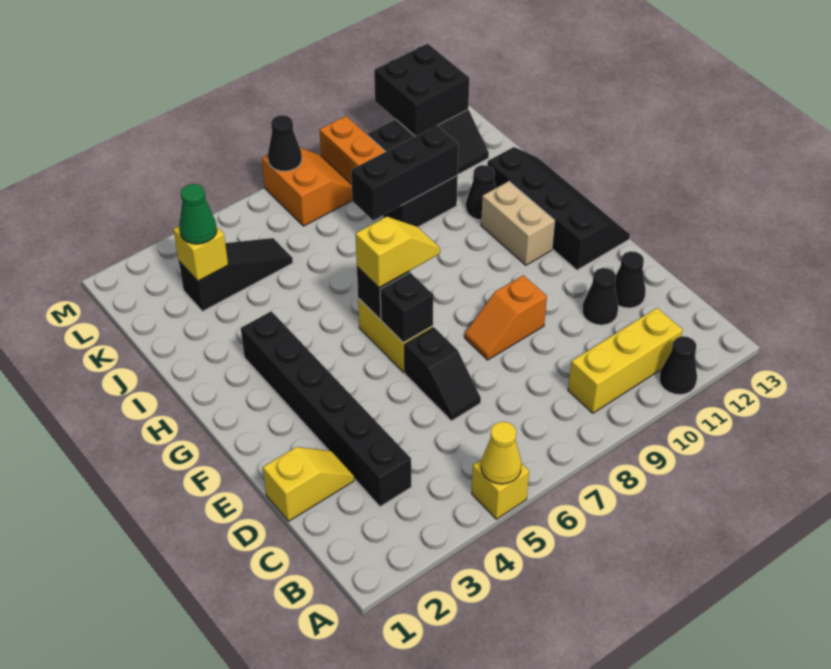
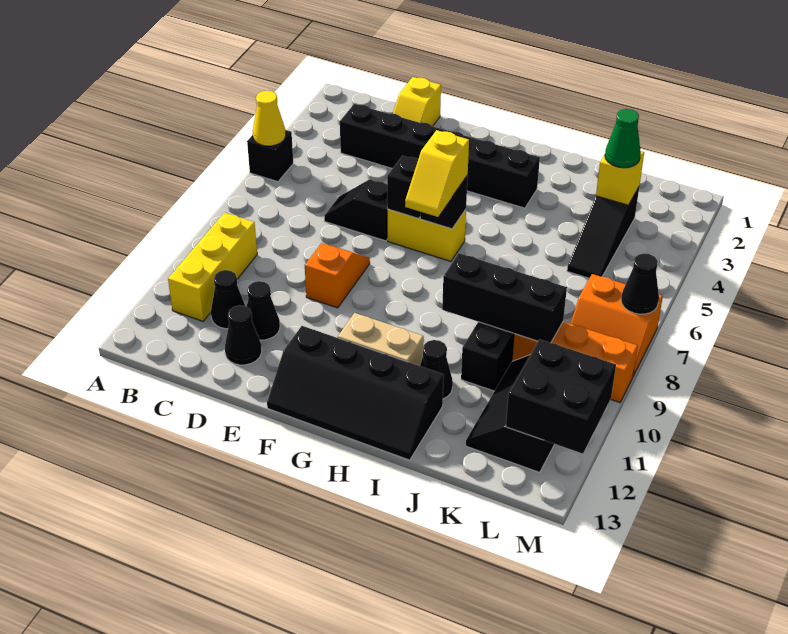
yellow 1x1 brick [472,459,529,519] -> black 1x1 brick [247,130,293,182]
black 1x1 cone [659,336,697,395] -> black 1x1 cone moved to [211,270,245,329]
black 1x3 brick [351,126,458,220] -> black 1x3 brick turned to [442,253,567,343]

